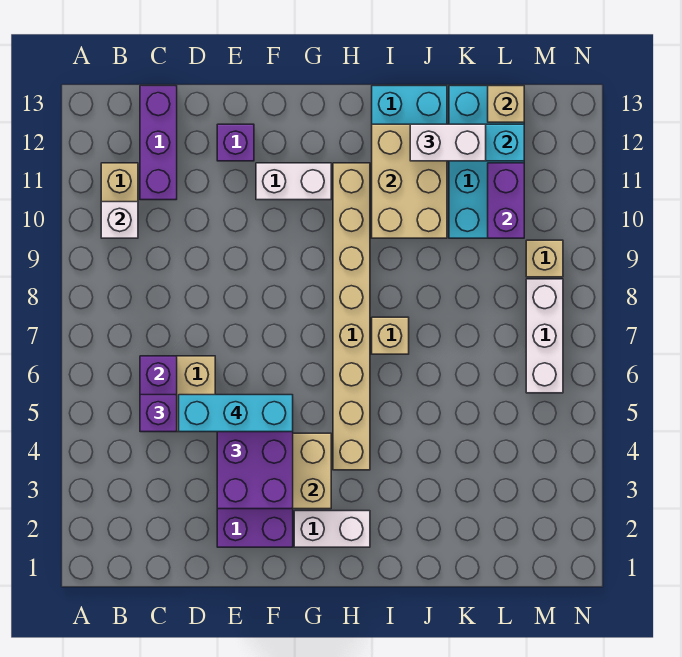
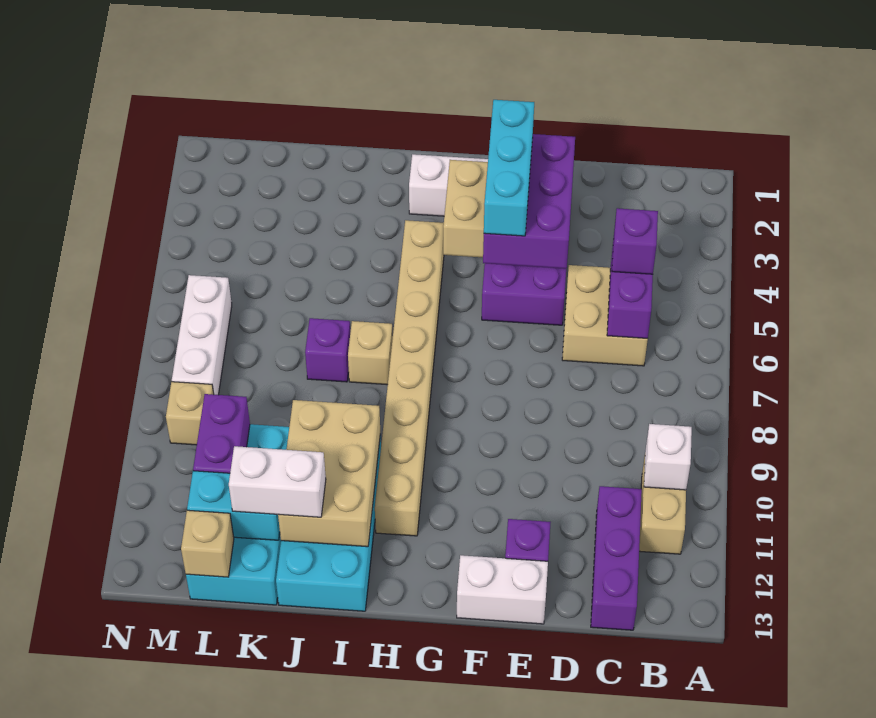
cyan 1x3 brick [179,395,293,432] -> cyan 1x3 brick turned to [484,100,534,236]
white 1x2 brick [256,163,331,200] -> white 1x2 brick moved to [457,555,548,624]
none -> purple 1x1 brick [305,318,350,382]

